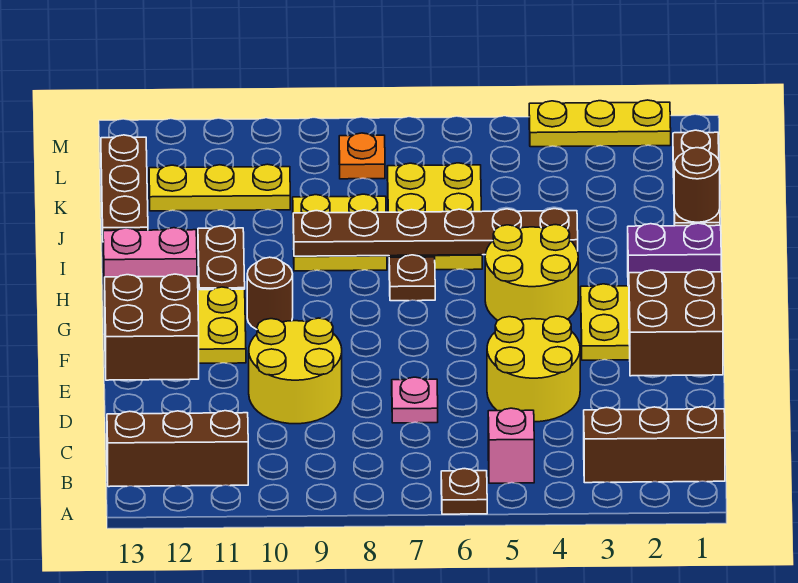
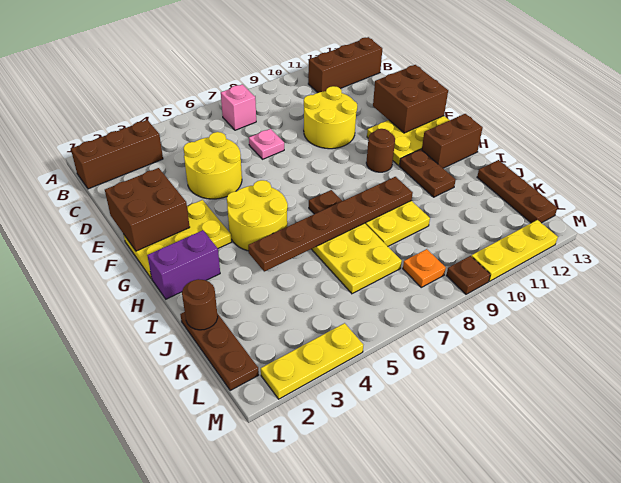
brown 1x1 plate [441,469,487,514] -> brown 1x1 plate moved to [446,256,490,294]
pink 1x1 brick [488,408,534,483] -> pink 1x1 brick moved to [221,84,256,130]
pink 1x2 brick [103,228,197,290] -> brown 1x2 brick [422,114,483,168]
yellow 1x3 plate [149,164,290,211] -> yellow 1x3 plate moved to [471,220,558,281]

